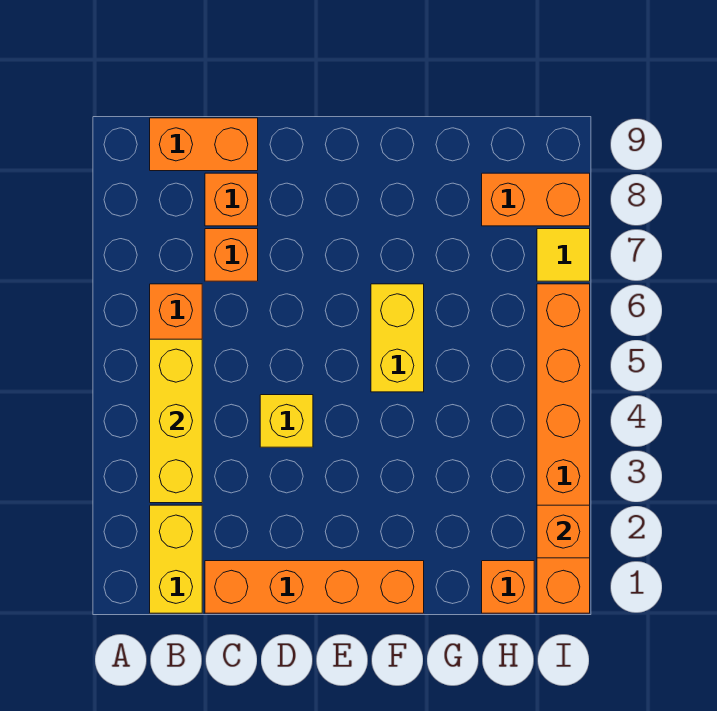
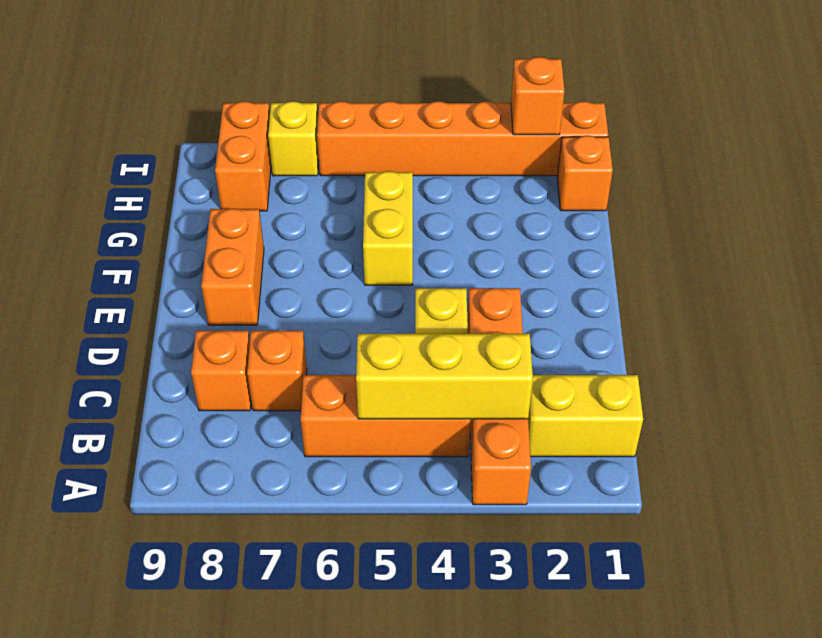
orange 1x2 brick [150,118,258,171] -> orange 1x2 brick moved to [201,208,264,325]
orange 1x4 brick [205,561,424,613] -> orange 1x4 brick moved to [467,288,531,505]
yellow 1x2 brick [371,284,424,392] -> yellow 1x2 brick turned to [363,171,413,285]
yellow 1x1 tile [537,229,590,281] -> yellow 1x1 brick [268,101,319,176]

